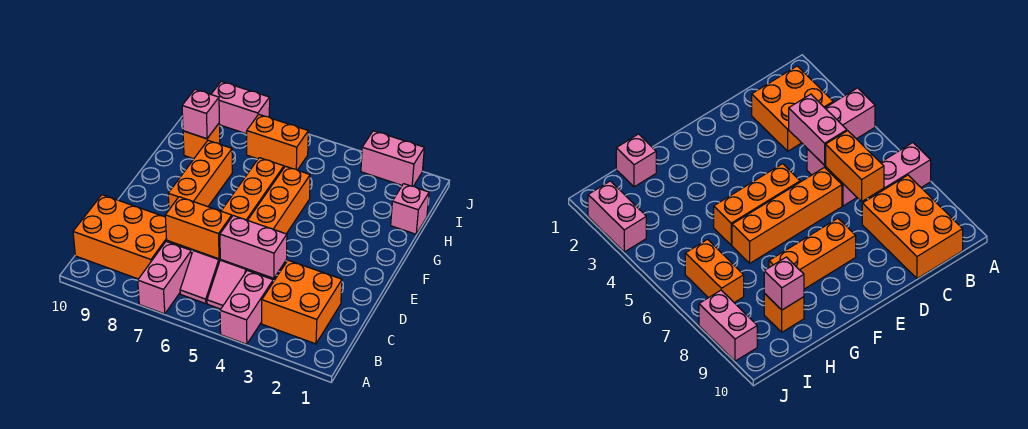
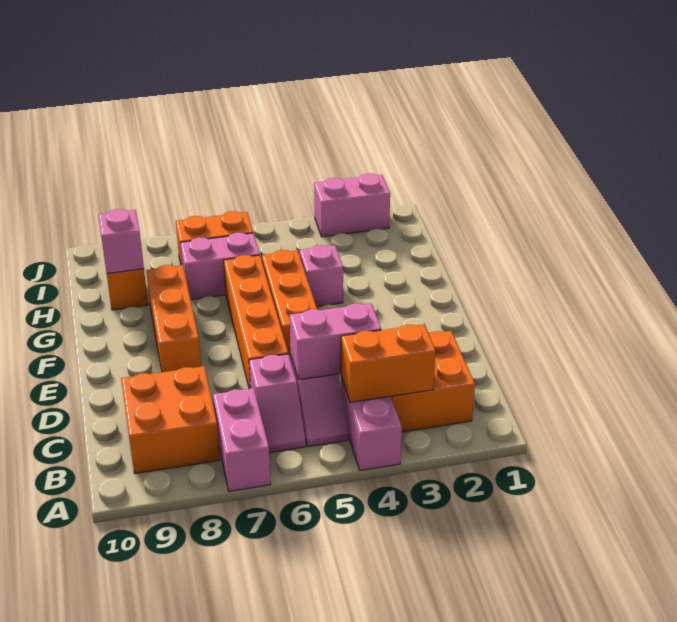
orange 2x3 brick [73,195,180,279] -> orange 2x2 brick [121,366,220,474]
orange 1x2 brick [165,197,232,259] -> orange 1x2 brick moved to [341,324,436,402]
pink 1x1 brick [391,184,429,234] -> pink 1x1 brick moved to [300,245,343,307]
pink 1x2 brick [211,82,270,134] -> pink 1x2 brick moved to [180,233,260,299]

